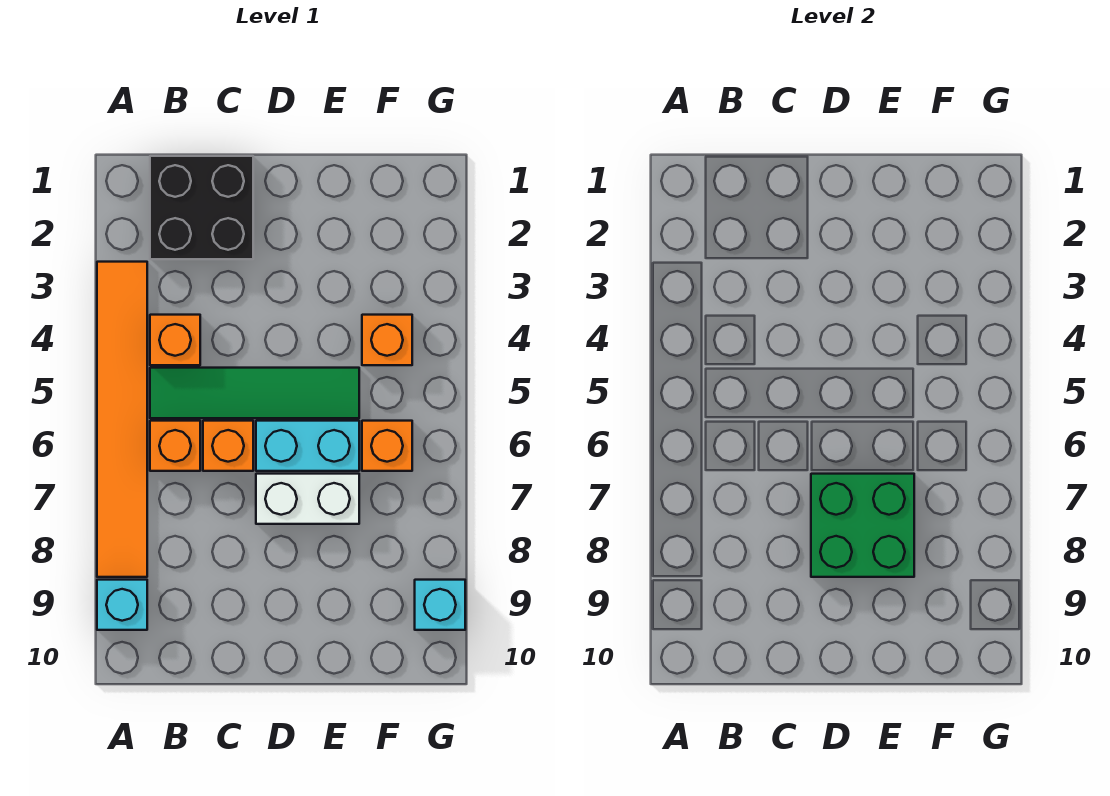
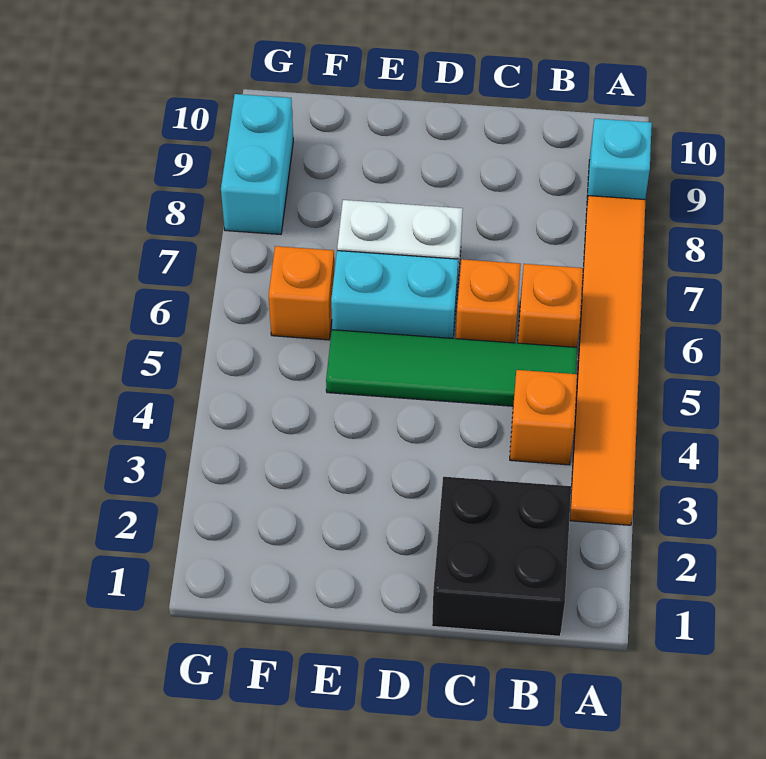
green 2x2 brick [811,474,914,577] -> none
orange 1x1 brick [362,315,412,365] -> none
cyan 1x1 brick [415,580,465,630] -> cyan 1x2 brick [221,94,293,234]

